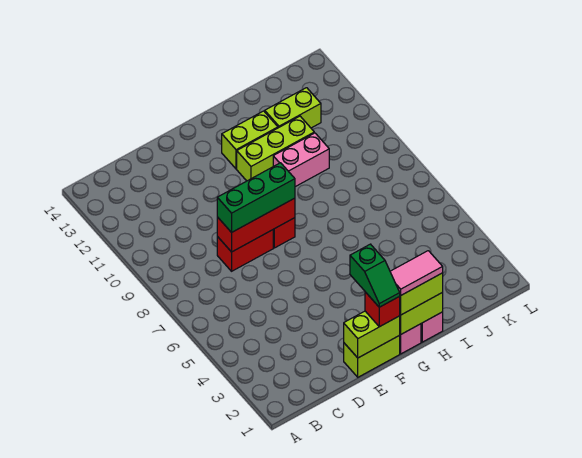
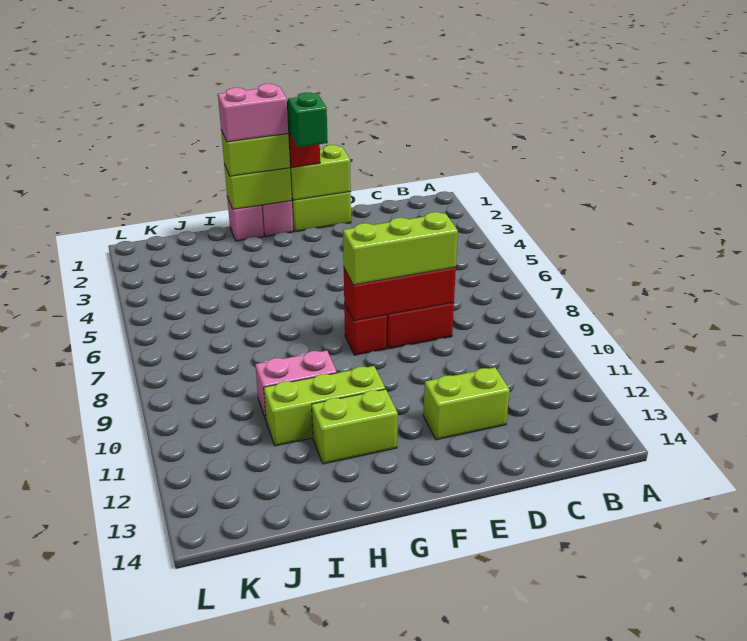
green 1x3 brick [217,163,295,232] -> lime 1x3 brick [343,212,458,285]
pink 1x2 tile [390,251,443,295] -> pink 1x2 brick [218,84,288,142]
lime 1x2 brick [265,88,321,128] -> lime 1x2 brick moved to [423,367,510,440]

